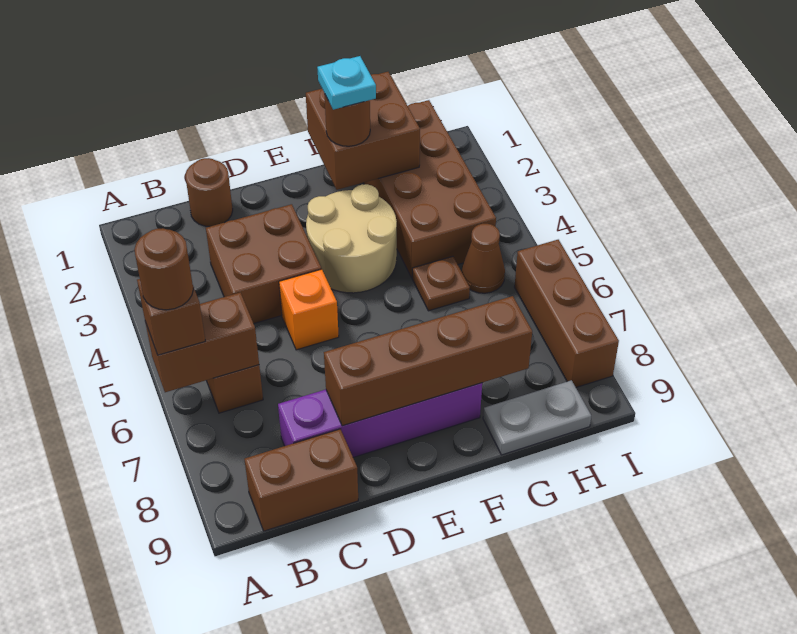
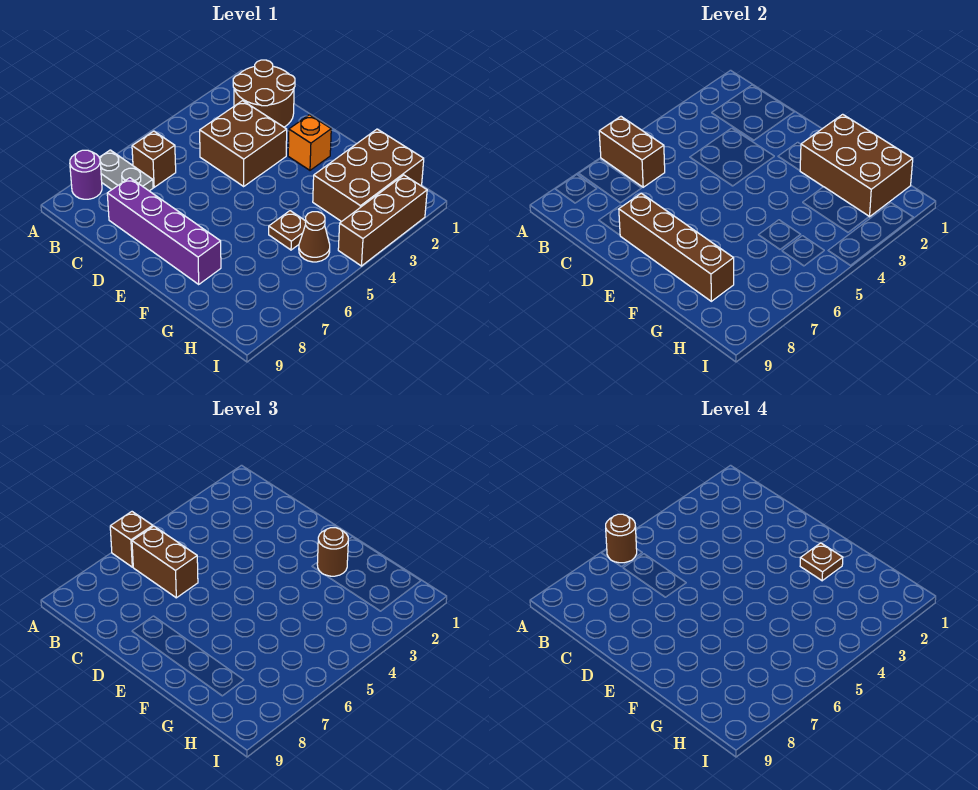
none -> purple 1x1 round brick [70,150,102,199]
brown 1x2 brick [244,429,358,531] -> brown 1x2 brick moved to [132,526,198,598]
brown 1x1 round brick [185,158,233,227] -> brown 2x2 round brick [233,60,295,127]
orange 1x1 brick [279,269,339,350] -> orange 1x1 brick moved to [288,115,331,170]
tan 2x2 round brick [306,184,397,293] -> none
brown 2x2 brick [306,72,420,190] -> brown 2x3 brick [800,114,913,217]
cyan 1x1 plate [317,56,376,110] -> brown 1x1 plate [800,543,843,581]
brown 2x4 brick [364,100,496,277] -> brown 2x3 brick [313,129,424,222]
grey 1x2 plate [483,380,591,455] -> grey 1x2 plate moved to [99,150,153,191]
brown 1x3 brick [515,240,619,387] -> brown 1x3 brick moved to [338,175,427,266]

